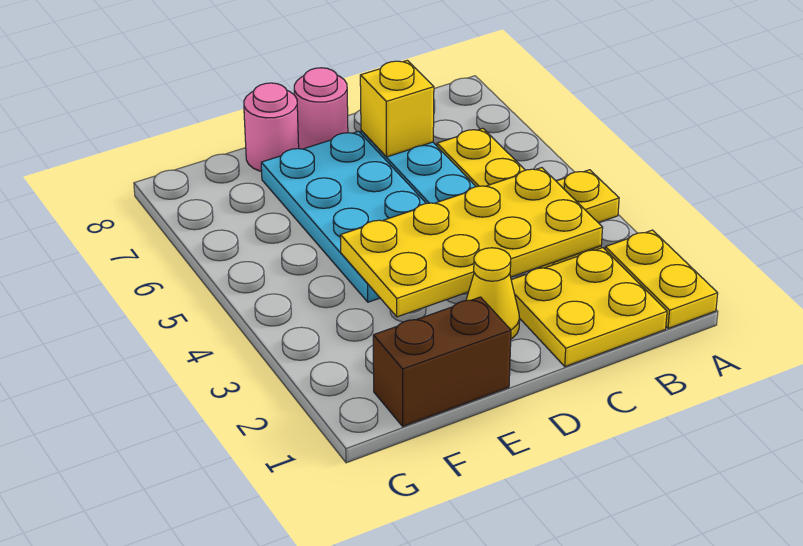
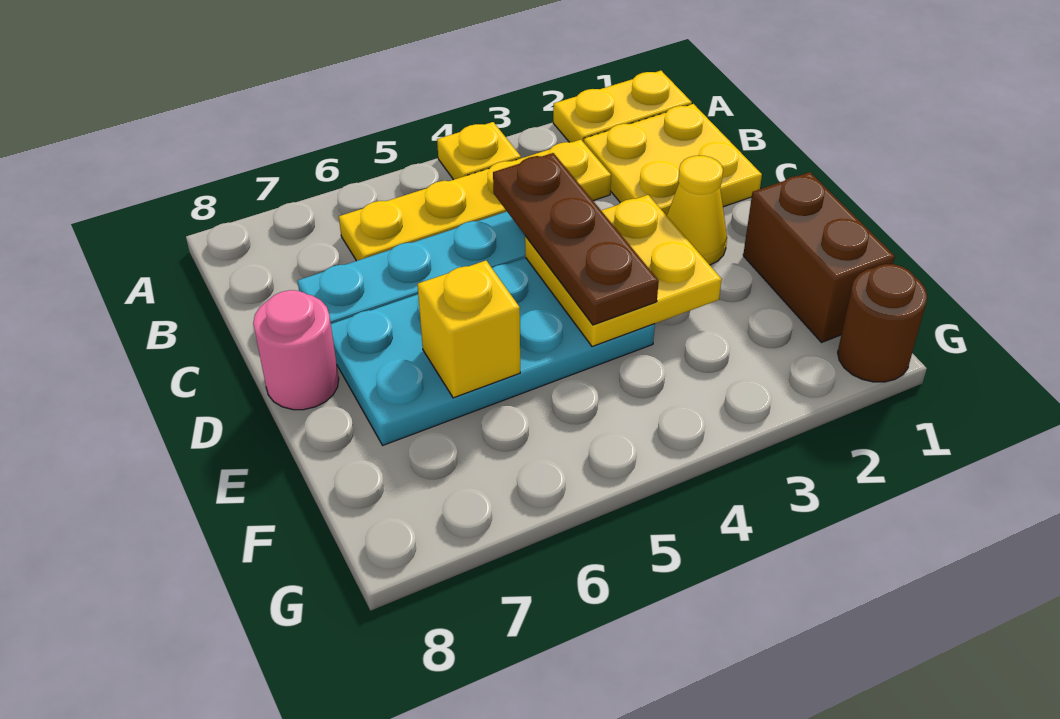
yellow 2x4 plate [340,168,603,317] -> yellow 2x2 plate [525,195,722,347]
none -> brown 1x3 plate [493,153,659,325]
yellow 1x1 brick [360,60,434,157] -> yellow 1x1 brick moved to [418,261,520,398]
pink 1x1 round brick [244,83,299,172] -> none
none -> brown 1x1 round brick [838,264,927,382]

